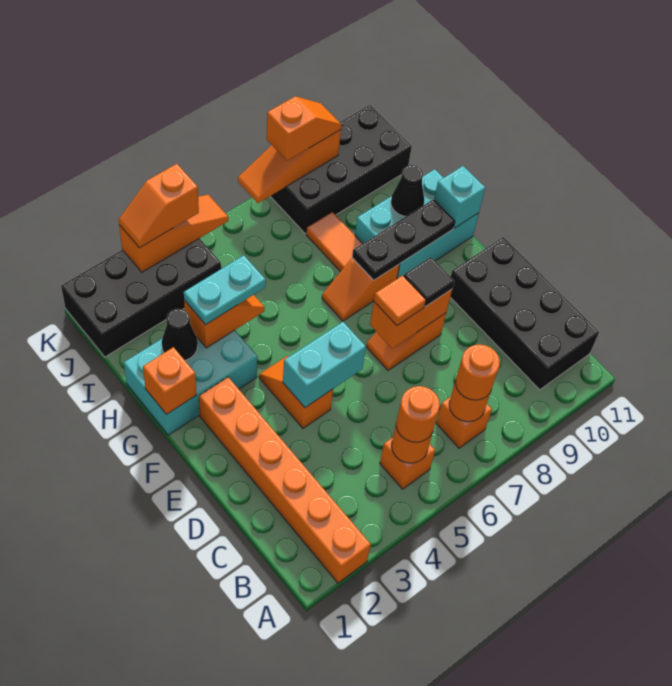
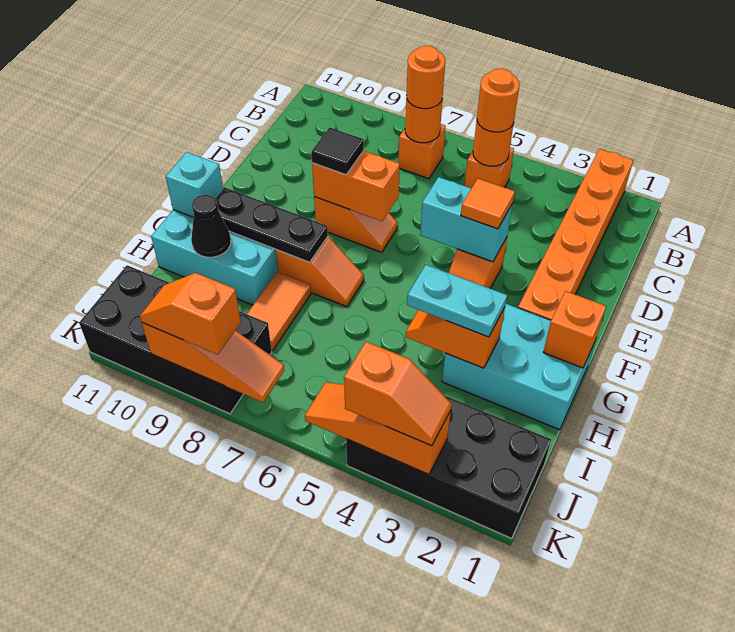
black 2x4 brick [450,237,599,390] -> none
orange 1x1 tile [374,275,426,325] -> orange 1x1 tile moved to [461,179,515,229]
black 1x1 cone [162,309,198,360] -> none

